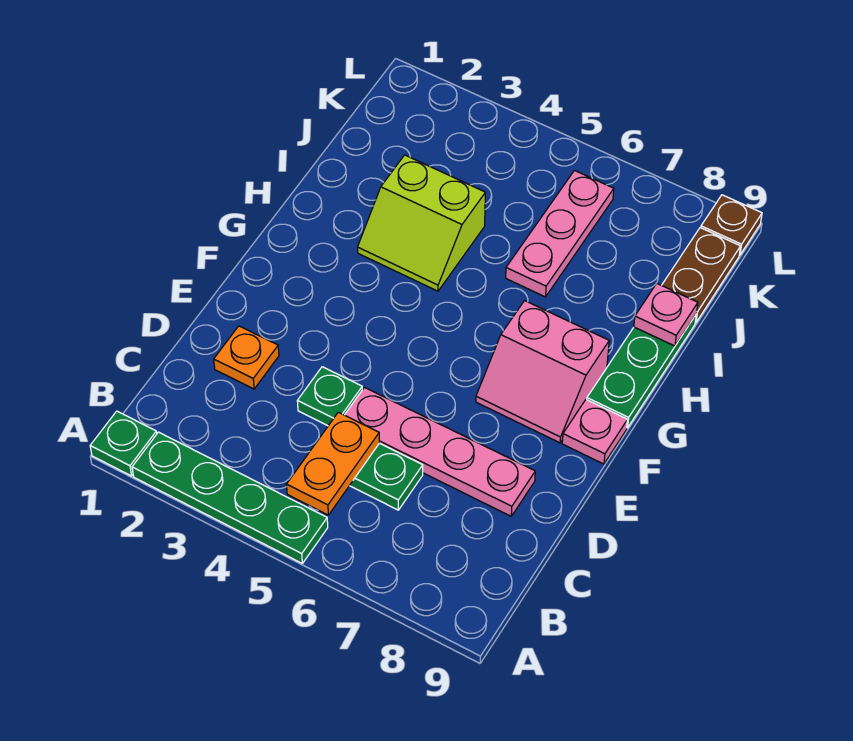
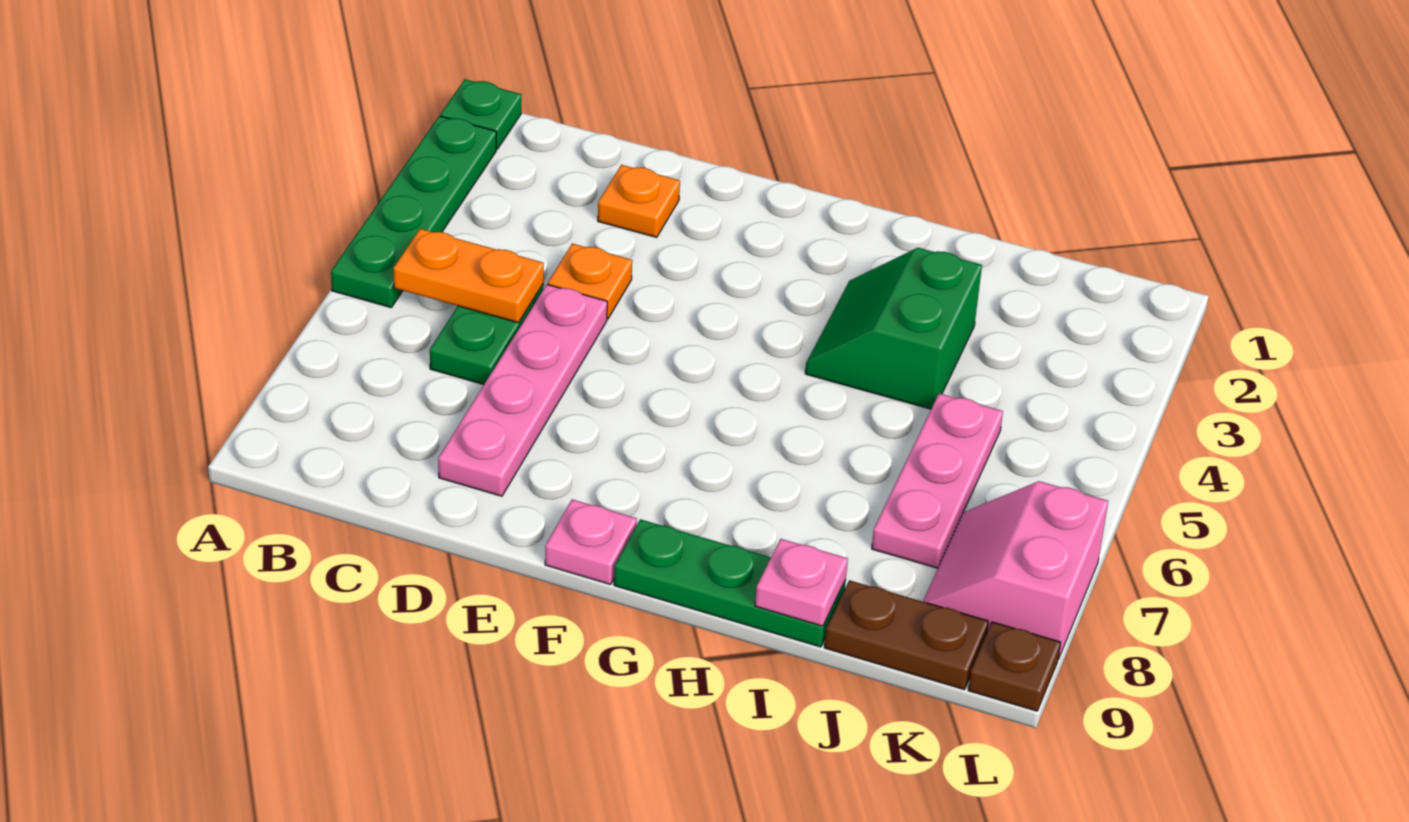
green 1x1 plate [297,367,362,426] -> orange 1x1 plate [548,243,632,319]
pink 2x2 slope [476,301,609,443] -> pink 2x2 slope moved to [923,481,1108,659]
lime 2x2 slope [358,155,485,291] -> green 2x2 slope [805,248,982,409]
pink 1x3 plate [506,171,614,297] -> pink 1x3 plate turned to [872,393,1003,568]

